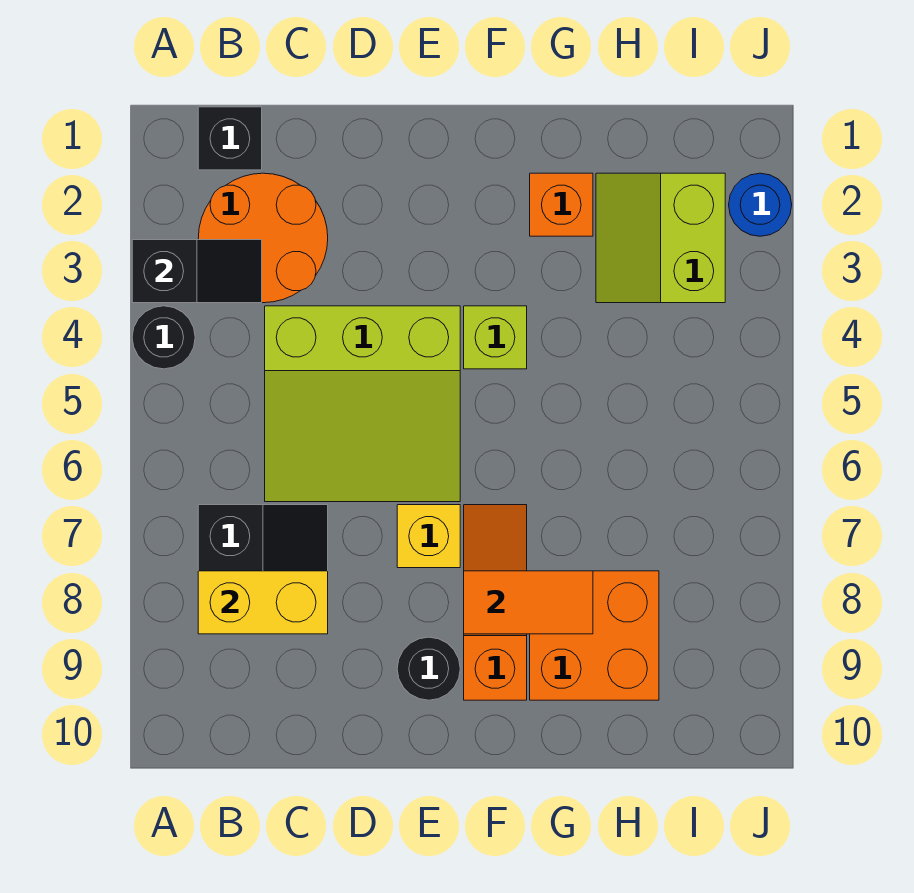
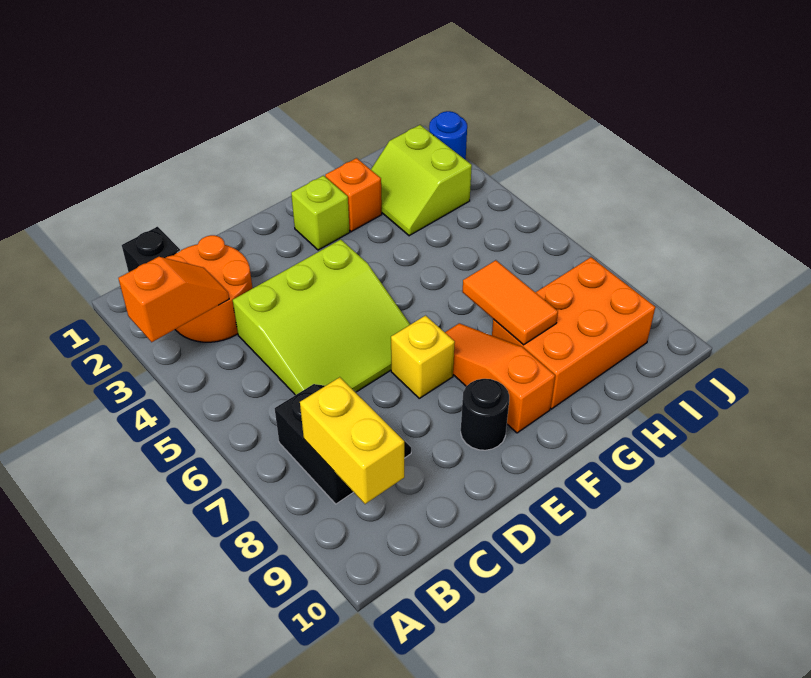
black 1x2 slope [132,240,262,303] -> orange 1x2 slope [118,257,229,342]
black 1x1 round brick [132,306,195,369] -> none
yellow 1x2 brick [198,571,328,634] -> yellow 1x2 brick turned to [300,377,404,504]
lime 1x1 brick [464,306,527,369] -> lime 1x1 brick moved to [291,176,350,250]
orange 1x2 tile [464,571,593,634] -> orange 1x2 tile turned to [462,260,558,345]
orange 2x2 brick [530,571,659,700] -> orange 2x3 brick [492,257,655,409]

